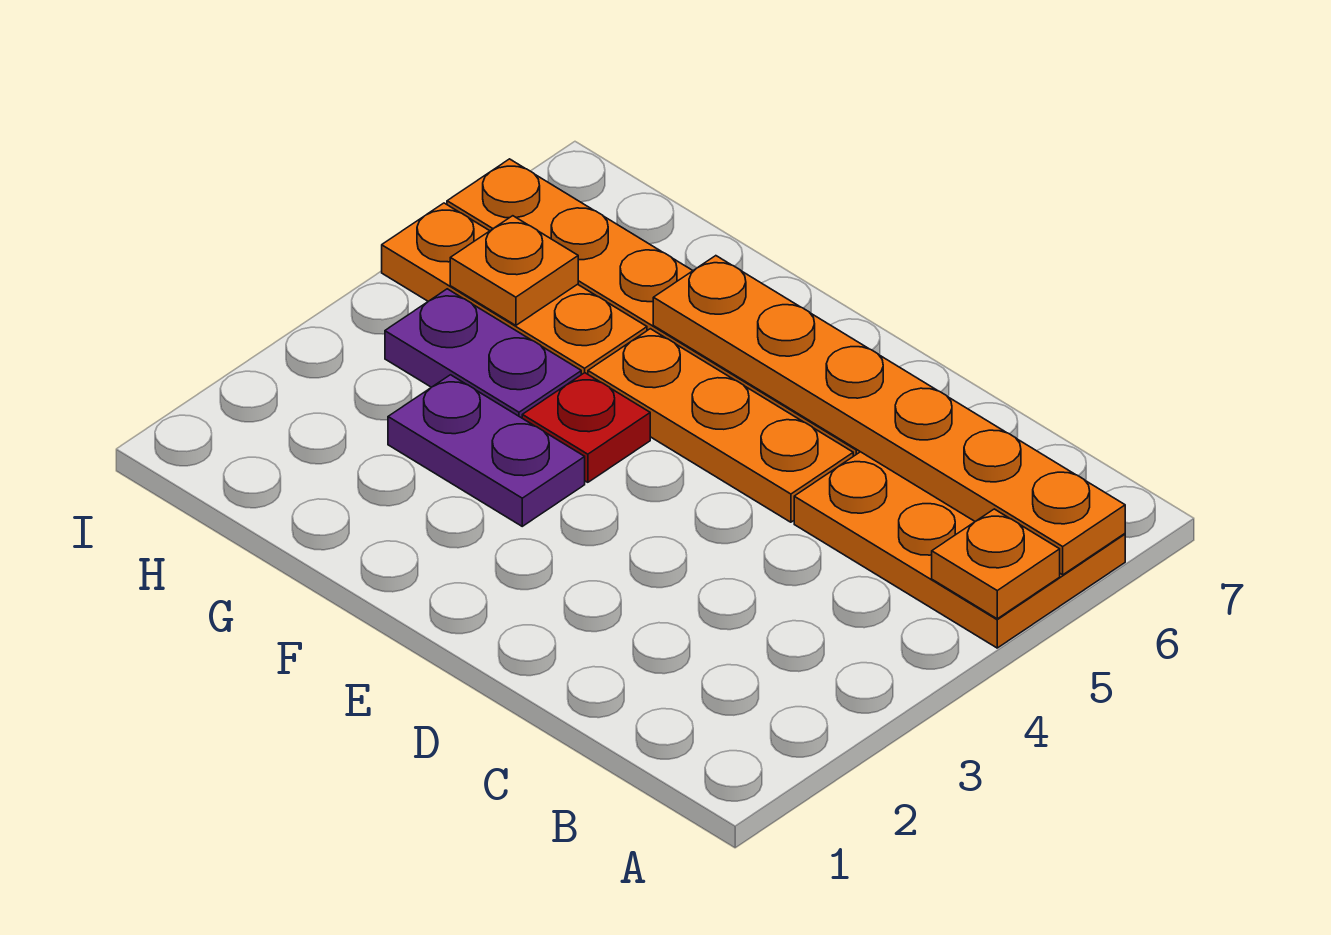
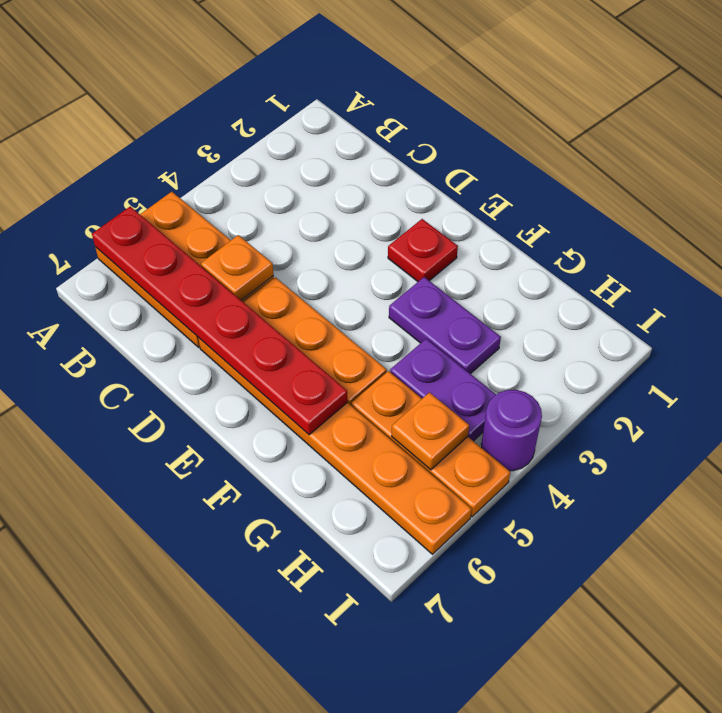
orange 1x1 plate [932,509,1060,619] -> orange 1x1 plate moved to [201,235,274,300]
orange 1x6 plate [653,256,1125,575] -> red 1x6 plate [92,207,348,435]
red 1x1 plate [522,373,650,482] -> red 1x1 plate moved to [388,219,458,281]
none -> purple 1x1 round brick [481,390,542,471]

